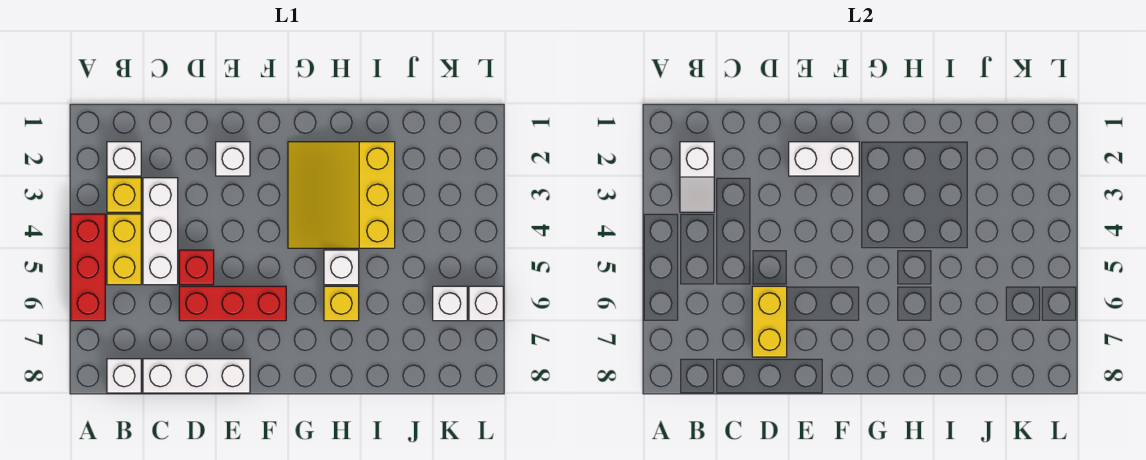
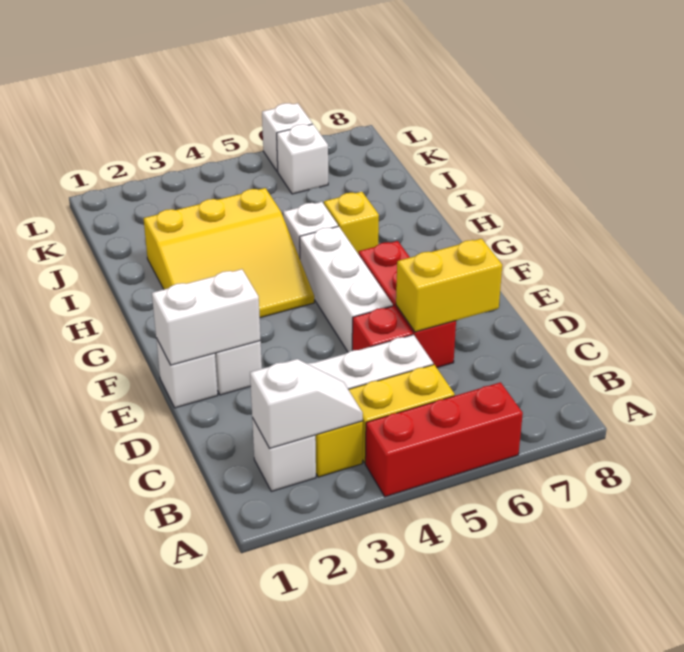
white 1x1 brick [107,359,141,393] -> white 1x1 brick moved to [156,338,218,408]
white 1x3 brick [143,359,250,393] -> white 1x3 brick moved to [300,226,393,352]
white 1x2 brick [789,142,859,176] -> white 1x2 brick turned to [152,269,261,365]

